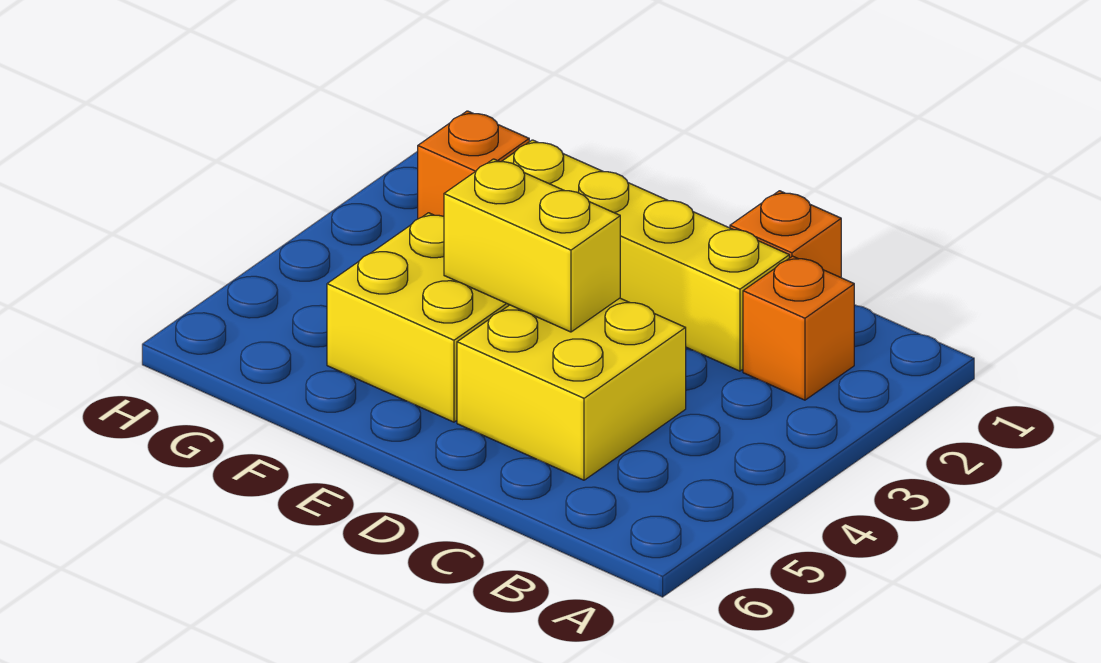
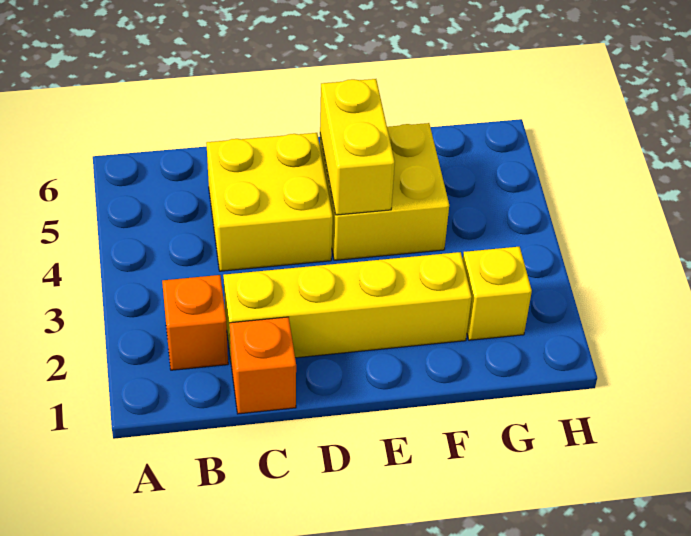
yellow 1x2 brick [444,159,620,332] -> yellow 1x2 brick turned to [320,79,395,215]
orange 1x1 brick [418,111,529,219] -> yellow 1x1 brick [463,247,532,340]

